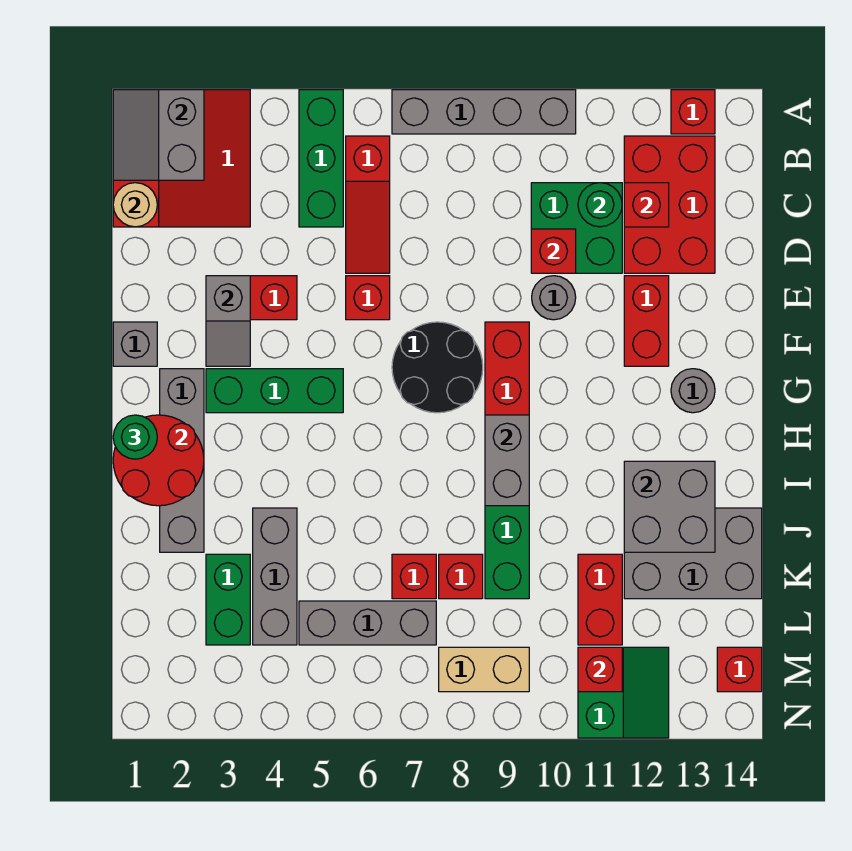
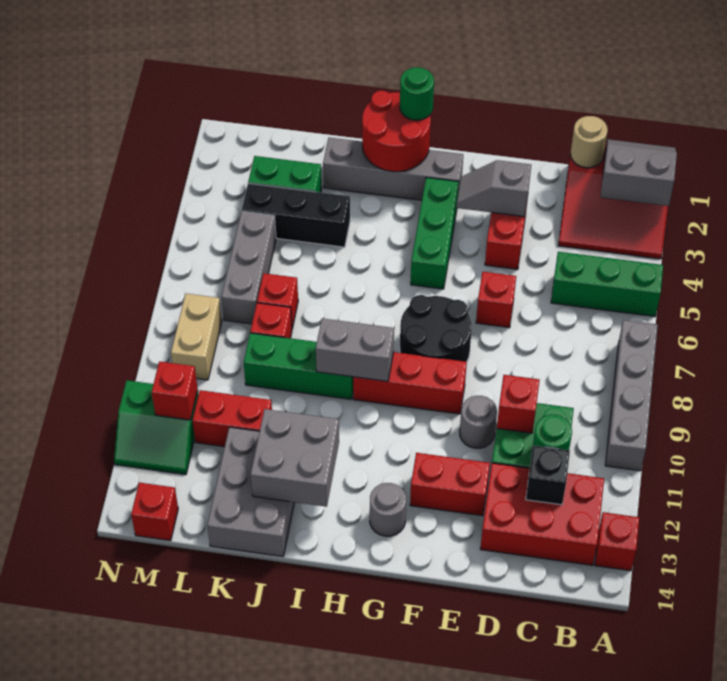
red 1x3 slope [346,136,390,273] -> none
red 1x1 brick [624,183,669,227] -> black 1x1 brick [526,445,570,505]
grey 1x1 brick [113,322,157,366] -> none
grey 1x3 brick [253,508,297,645] -> black 1x3 brick [242,183,350,247]

